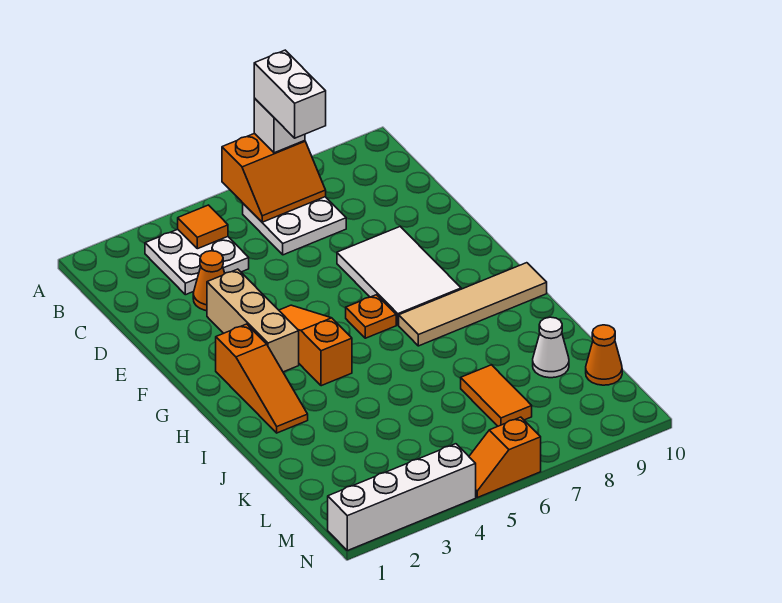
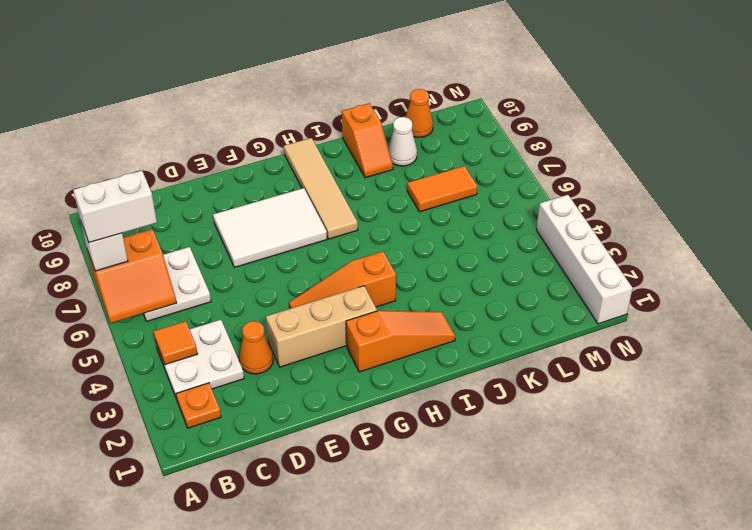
orange 2x2 slope [222,133,326,222] -> orange 2x2 slope turned to [87,229,177,323]
orange 1x1 plate [346,295,396,338] -> orange 1x1 plate moved to [176,383,221,428]
orange 1x2 slope [469,417,541,498] -> orange 1x2 slope moved to [342,103,393,178]

